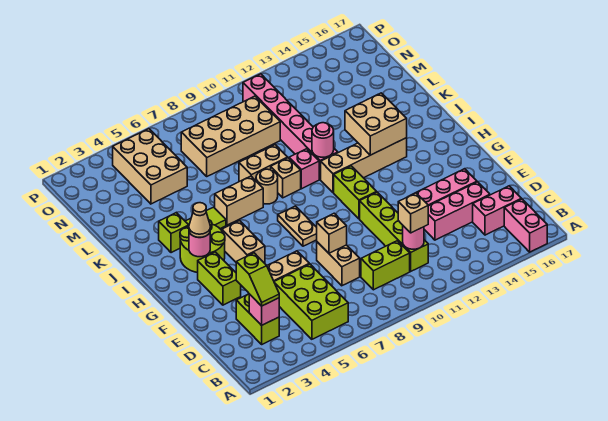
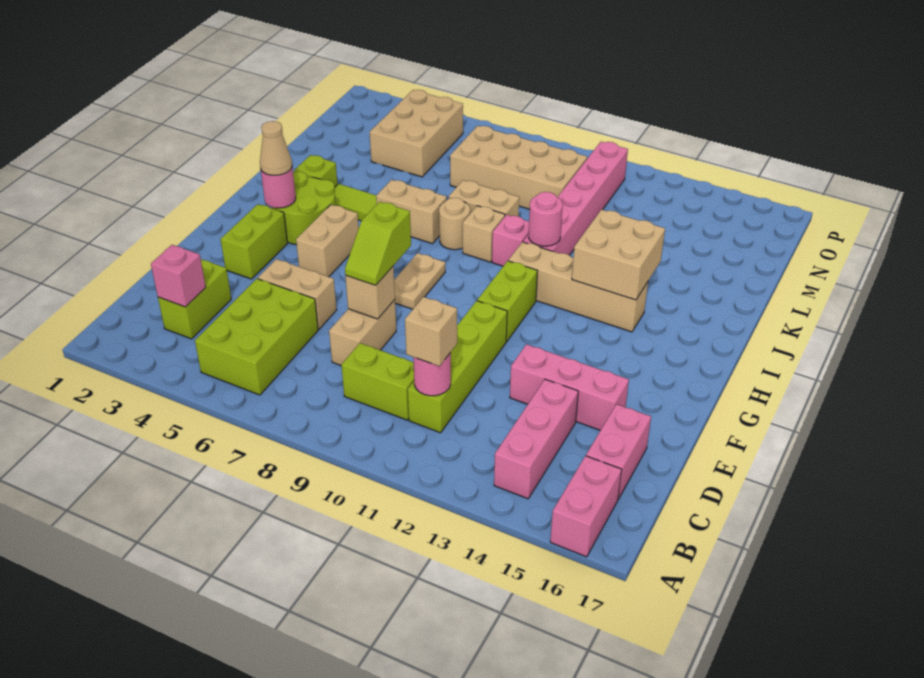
lime 1x2 slope [236,253,279,306] -> lime 1x2 slope moved to [345,202,411,285]
pink 1x2 brick [473,186,522,235] -> pink 1x2 brick turned to [586,404,651,499]
pink 1x3 brick [424,182,490,240] -> pink 1x3 brick turned to [494,379,578,499]

